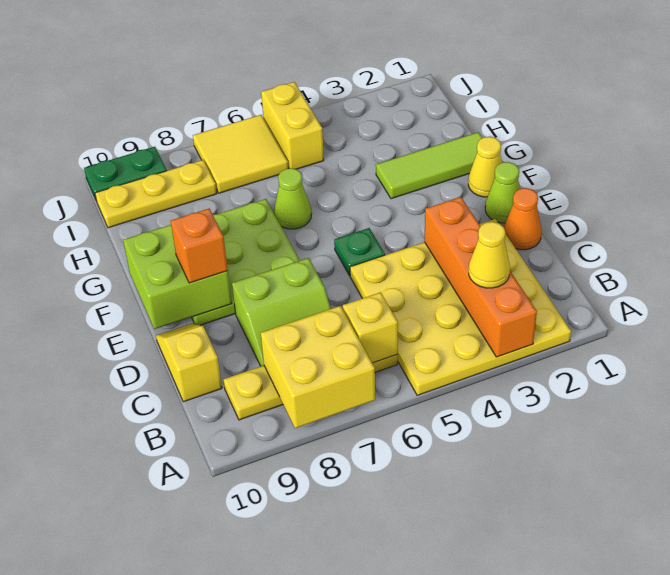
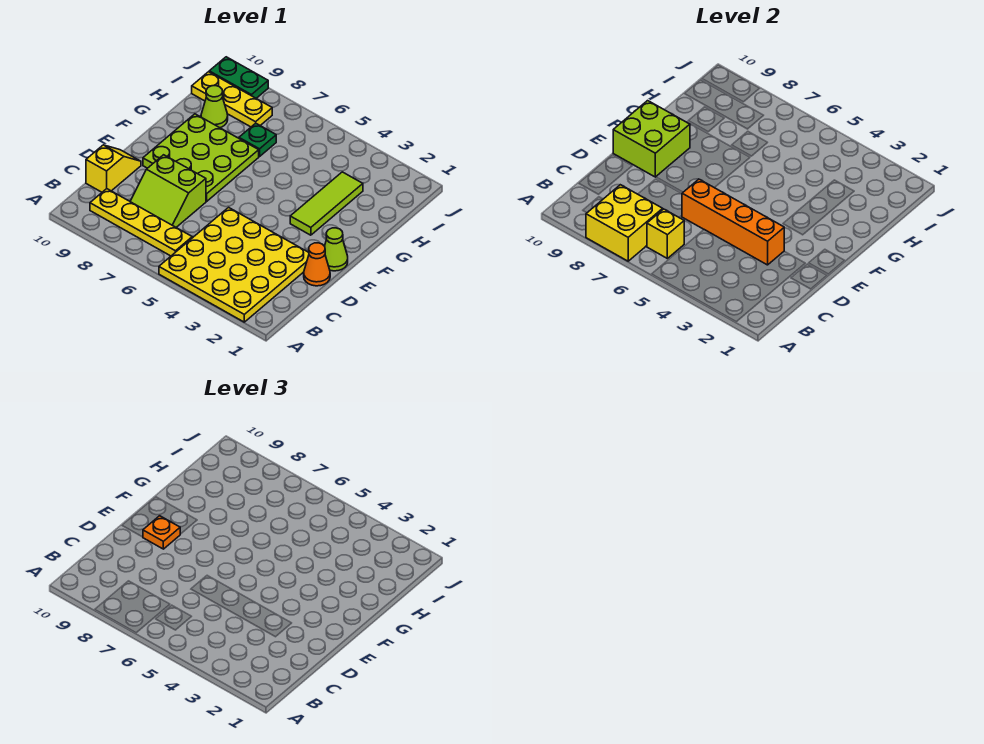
orange 1x4 brick [425,197,537,357] -> orange 1x4 brick turned to [682,179,784,265]
yellow 1x1 cone [469,222,510,288] -> none
green 1x1 plate [334,228,385,276] -> green 1x1 plate moved to [239,123,276,157]
orange 1x1 brick [171,209,228,283] -> orange 1x1 plate [143,516,180,549]
yellow 1x1 cone [468,137,502,197] -> none
lime 1x3 tile [376,132,482,199] -> lime 1x3 tile turned to [290,172,363,235]
lime 1x1 cone [274,168,311,229] -> lime 1x1 cone moved to [201,86,228,128]
yellow 1x2 brick [261,82,324,169] -> none
yellow 2x2 tile [193,115,288,193] -> none

